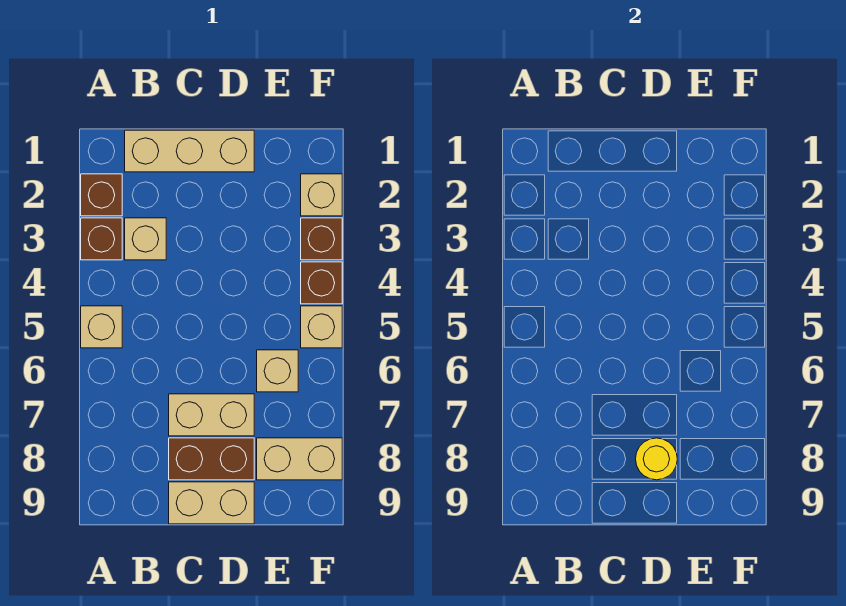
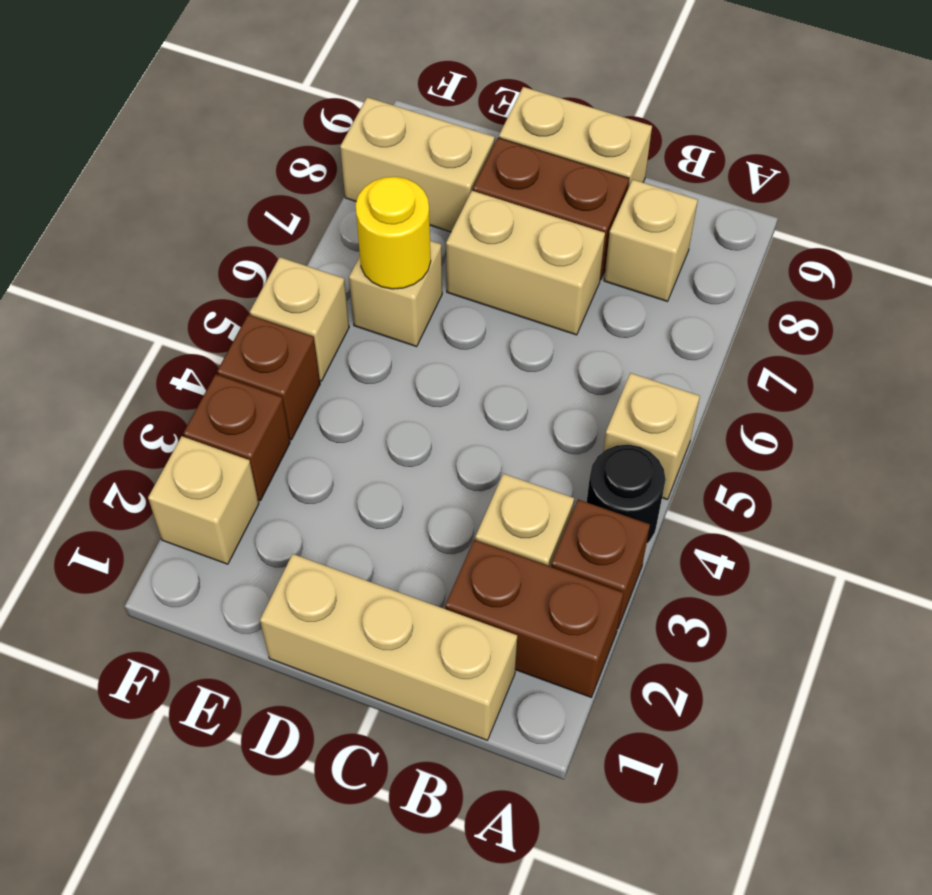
brown 1x1 brick [81,174,122,216] -> brown 1x2 brick [445,540,624,697]
none -> black 1x1 round brick [587,445,666,543]
none -> tan 1x1 brick [604,180,698,302]
yellow 1x1 round brick [636,438,677,480] -> yellow 1x1 round brick moved to [356,177,431,289]

